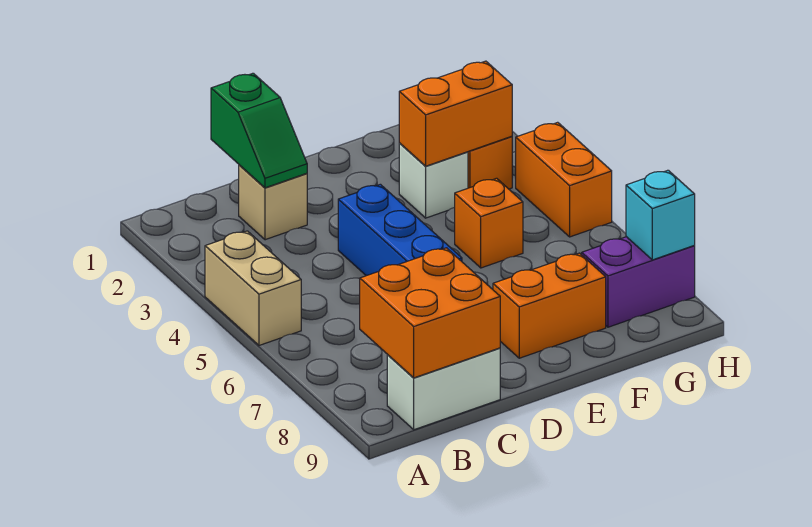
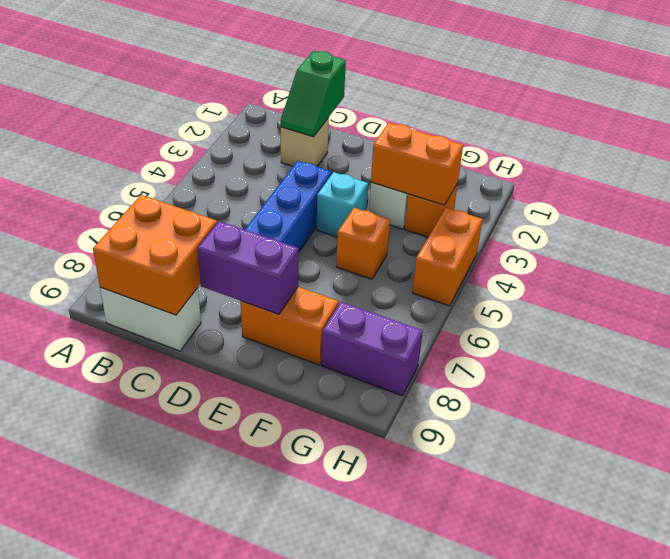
tan 1x2 brick [205,231,301,345] -> none
none -> purple 1x2 brick [198,221,298,314]
cyan 1x1 brick [626,170,695,260] -> cyan 1x1 brick moved to [317,172,368,237]

